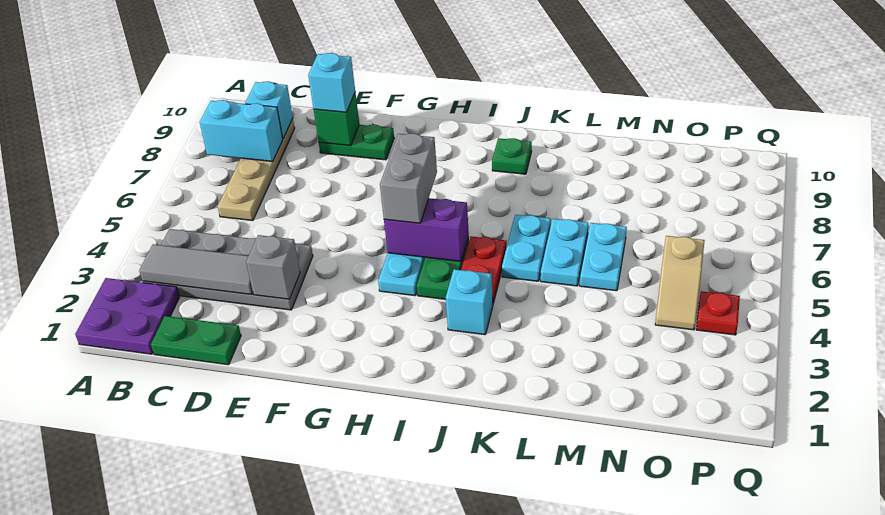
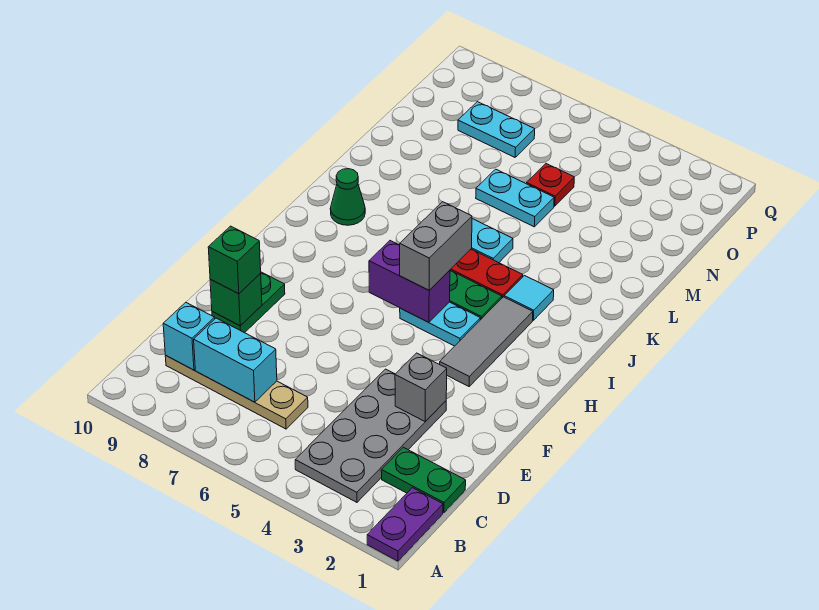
purple 2x2 plate [75,278,179,354] -> purple 1x2 plate [367,488,443,561]
grey 1x3 tile [139,244,253,294] -> grey 1x3 tile moved to [440,297,533,386]
cyan 1x2 brick [200,100,283,162] -> cyan 1x2 brick turned to [194,318,277,402]
green 1x2 plate [151,316,241,365] -> green 1x2 plate turned to [381,447,466,513]
cyan 1x1 brick [308,53,355,112] -> green 1x1 brick [208,226,261,294]
purple 1x2 brick [384,198,469,261] -> purple 1x2 brick turned to [369,241,450,322]
grey 1x2 brick [380,133,437,223] -> grey 1x2 brick turned to [400,202,472,290]
cyan 1x1 brick [446,269,493,335] -> cyan 1x1 tile [504,276,554,320]
green 1x1 plate [492,138,532,174] -> green 1x1 cone [330,169,365,225]
cyan 1x2 plate [541,219,588,286] -> cyan 1x2 plate moved to [458,102,535,157]
tan 1x2 slope [655,236,705,330] -> none
red 1x1 plate [696,291,740,335] -> red 1x1 plate moved to [526,164,574,206]

